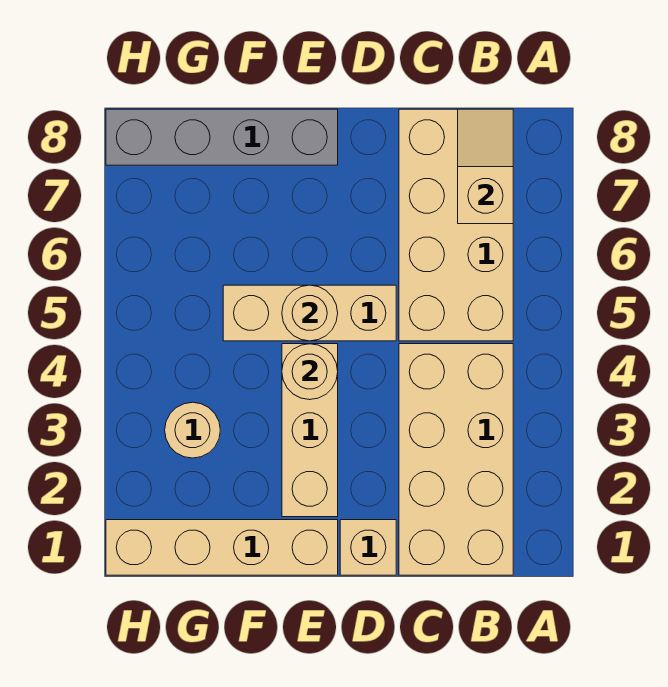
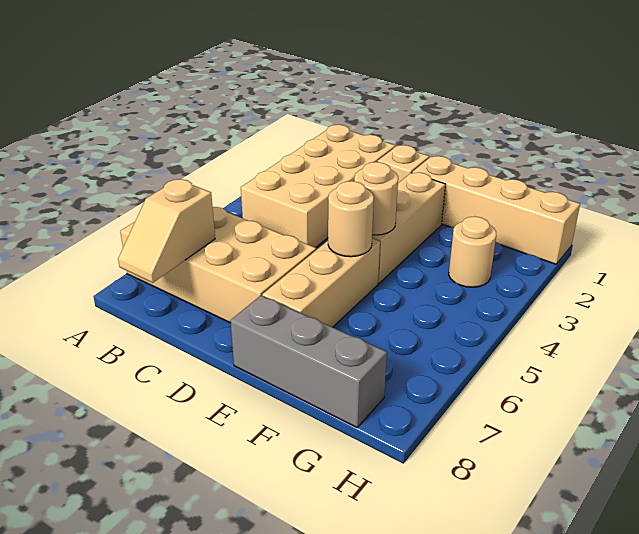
tan 2x4 brick [399,109,513,341] -> tan 2x4 brick turned to [120,206,316,323]
tan 1x3 brick [223,285,396,341] -> tan 1x3 brick turned to [262,238,380,327]
grey 1x4 brick [106,109,338,165] -> grey 1x3 brick [230,296,387,427]

